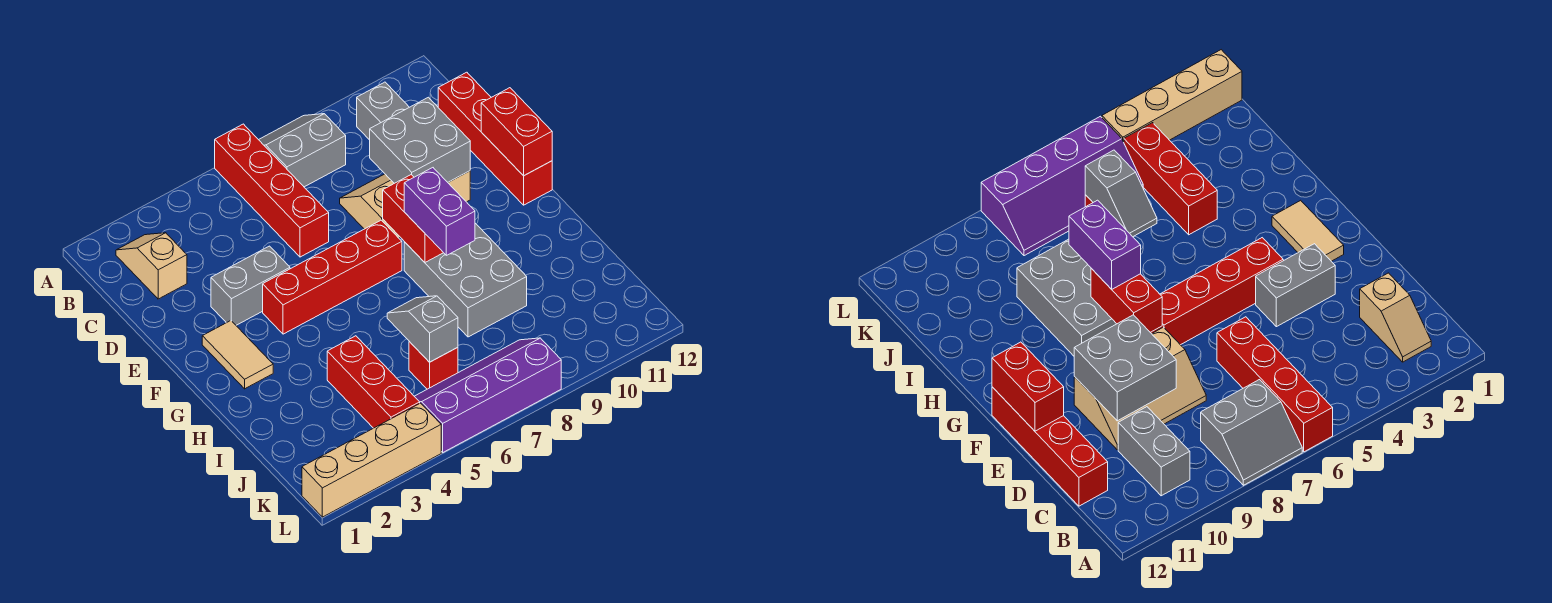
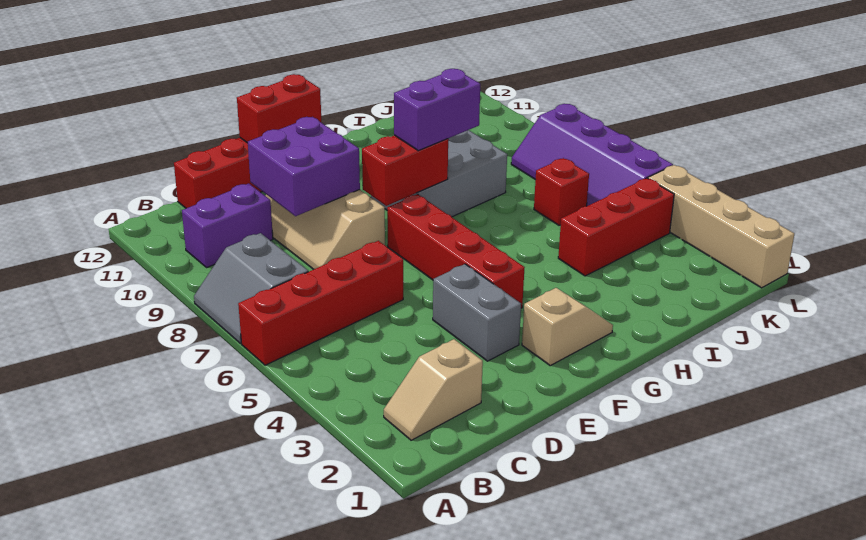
grey 1x2 brick [357,82,409,140] -> purple 1x2 brick [182,184,273,267]
grey 2x2 brick [370,97,470,183] -> purple 2x2 brick [248,117,360,216]
tan 1x2 tile [202,321,273,389] -> tan 1x2 slope [522,288,613,366]
grey 1x2 slope [387,296,458,362] -> none

